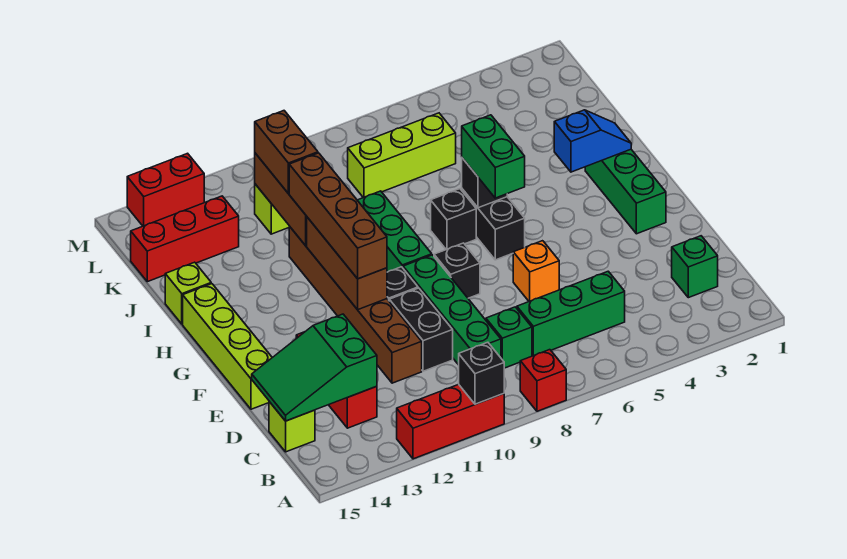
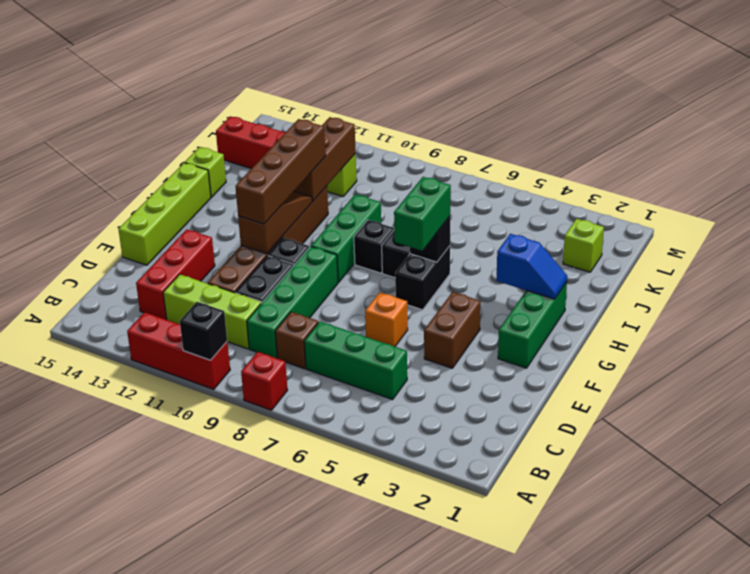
green 1x1 brick [672,236,718,298] -> none
green 1x1 brick [486,307,532,368] -> brown 1x1 brick [275,312,318,369]
green 2x3 slope [252,314,377,421] -> none
lime 1x1 brick [269,402,315,452] -> lime 1x1 brick moved to [563,219,604,272]
black 1x1 brick [434,243,480,298] -> black 1x1 brick moved to [354,220,394,273]
brown 1x3 brick [307,217,387,310] -> brown 1x3 slope [238,191,312,254]
brown 1x2 brick [255,111,318,194] -> brown 1x2 brick moved to [424,292,481,368]
lime 1x3 brick [348,113,456,198] -> lime 1x3 brick moved to [163,274,261,349]
red 1x2 brick [127,153,204,226] -> none

